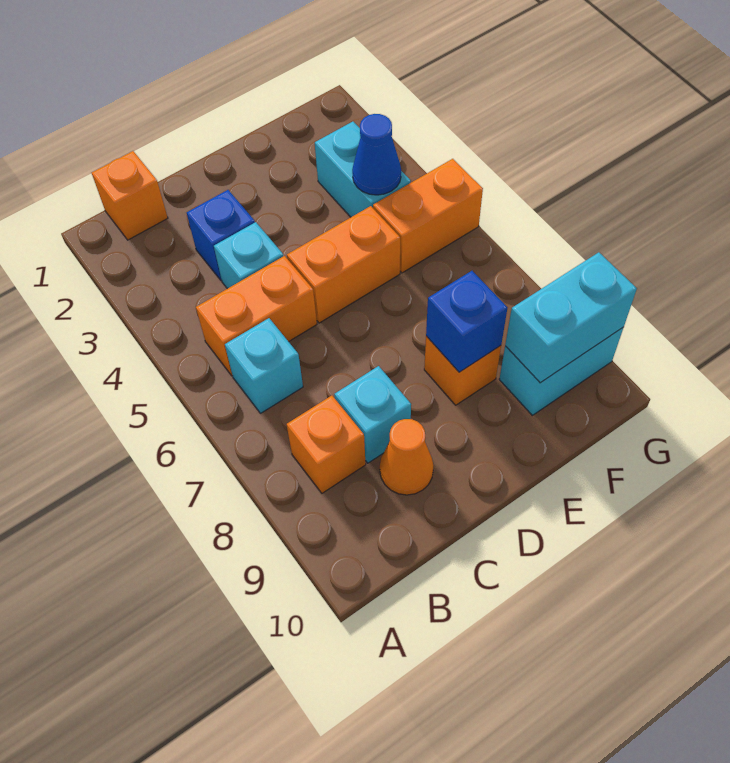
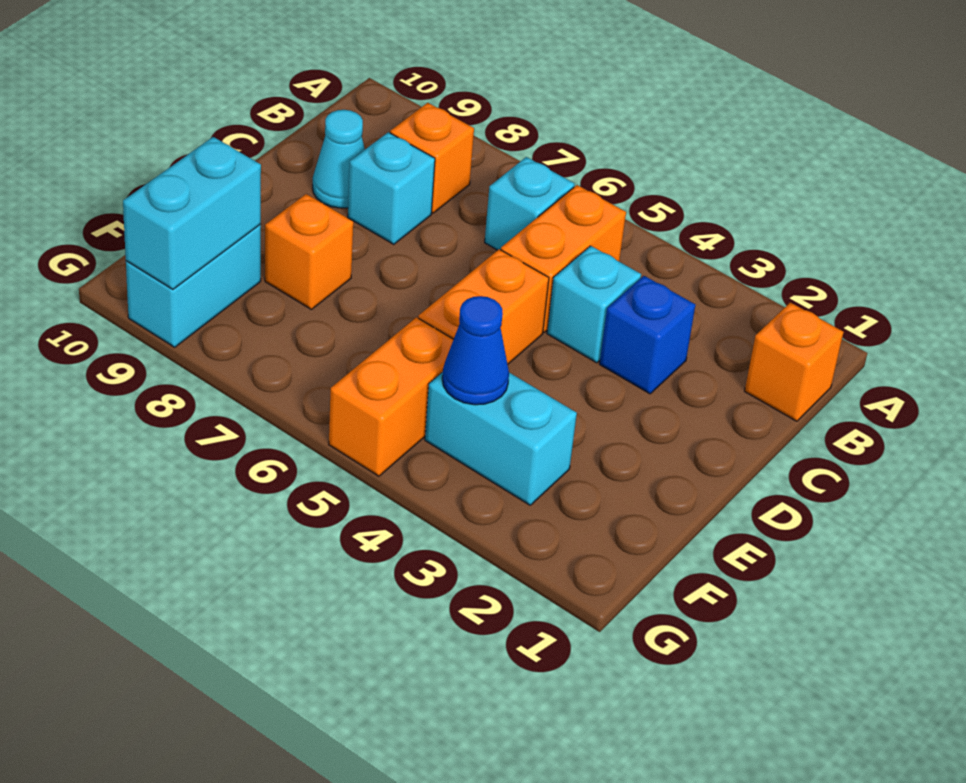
orange 1x1 cone [380,419,434,495] -> cyan 1x1 cone [313,110,365,208]
blue 1x1 brick [426,271,507,372] -> none

